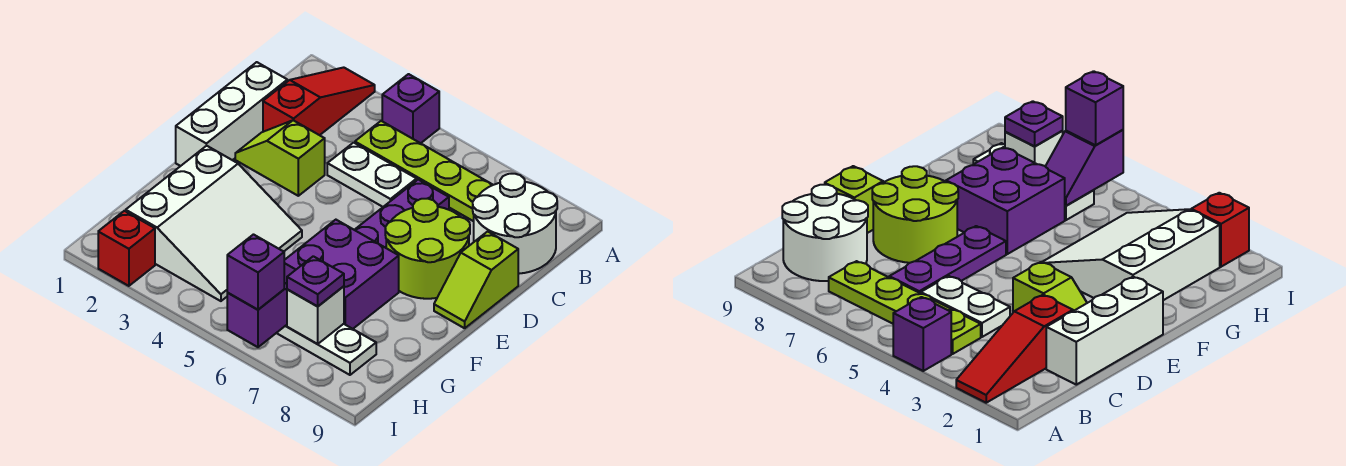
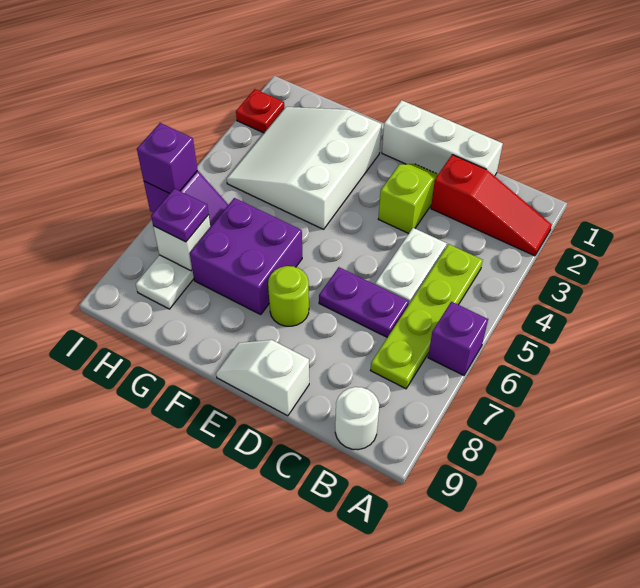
purple 1x1 brick [382,74,439,143] -> purple 1x1 brick moved to [428,302,488,375]
white 2x2 round brick [473,174,557,274] -> white 1x1 round brick [335,387,379,450]
purple 1x3 plate [355,180,449,248] -> purple 1x2 plate [319,267,409,337]
lime 2x2 round brick [385,198,470,299] -> lime 1x1 round brick [268,266,309,326]
lime 1x2 slope [434,231,518,328] -> white 1x2 slope [216,340,309,416]
white 3x3 slope [126,146,302,301] -> white 3x3 slope turned to [227,107,381,229]
red 1x1 brick [98,211,155,286] -> red 1x1 plate [236,89,284,133]

